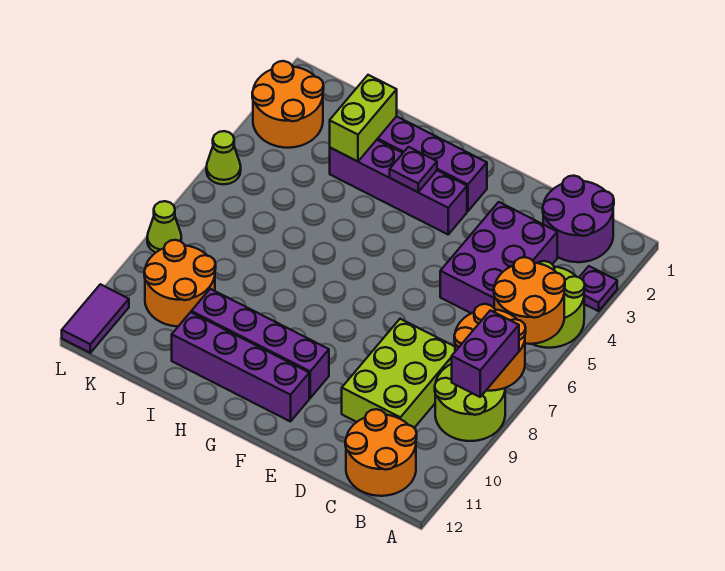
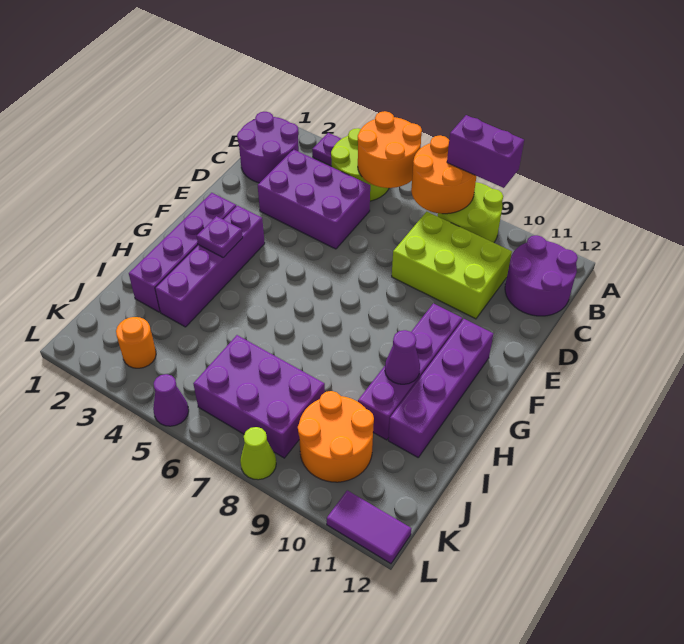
orange 2x2 round brick [345,409,417,496] -> purple 2x2 round brick [505,235,578,316]
none -> purple 1x1 cone [385,330,420,384]
lime 1x2 brick [330,75,397,162] -> none
none -> purple 2x3 brick [193,335,325,458]
orange 2x2 round brick [252,61,324,148] -> orange 1x1 round brick [116,317,156,368]
lime 1x1 cone [206,131,241,184] -> purple 1x1 cone [153,374,189,426]

